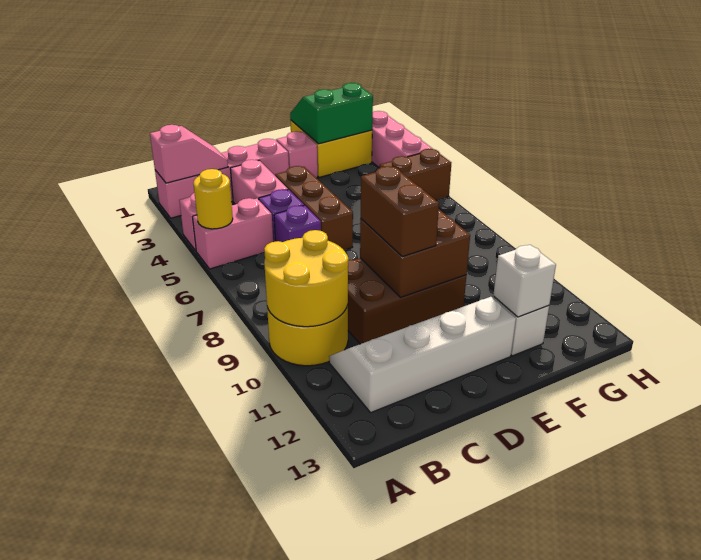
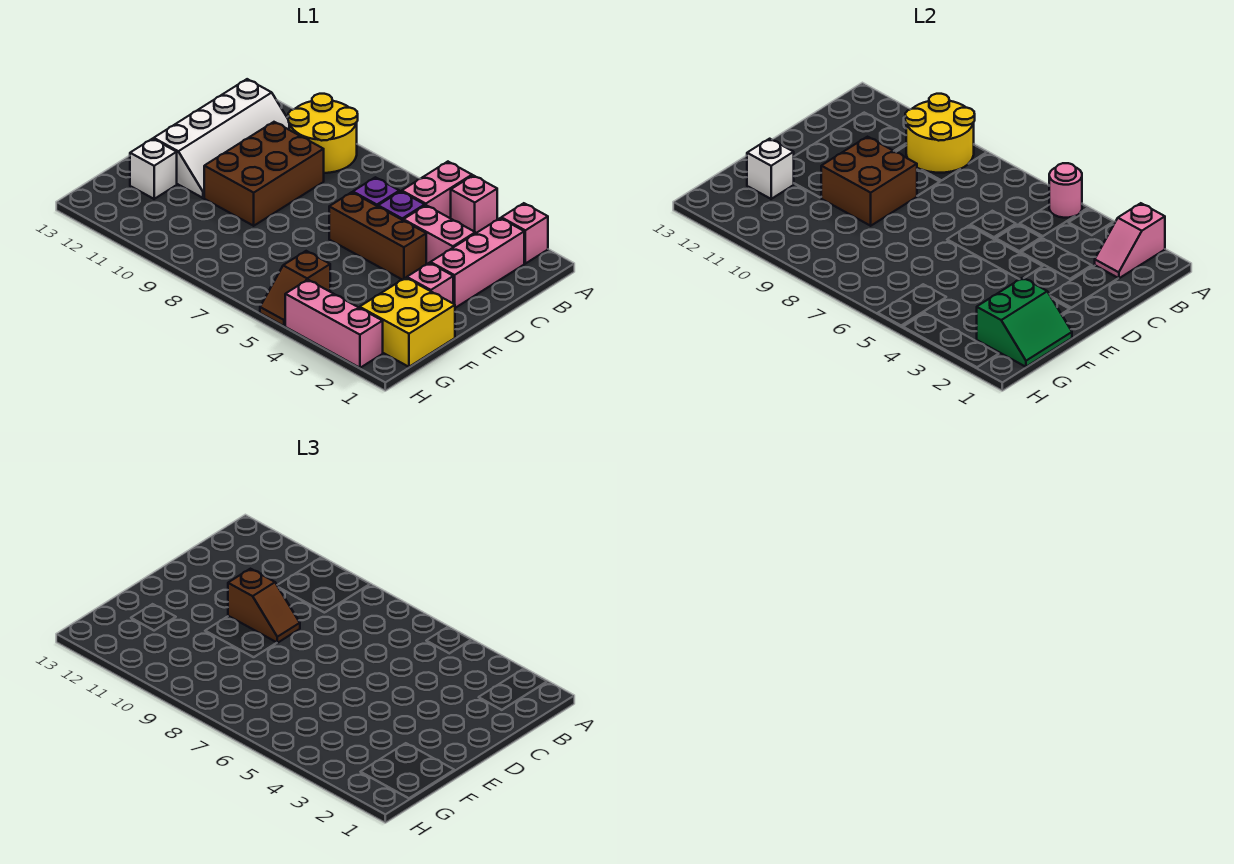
yellow 1x1 round brick [193,169,233,229] -> pink 1x1 round brick [1049,163,1082,218]
brown 1x2 brick [361,166,439,257] -> brown 1x2 slope [228,569,300,643]
brown 1x2 brick [380,149,451,200] -> brown 1x2 slope [260,251,330,326]

